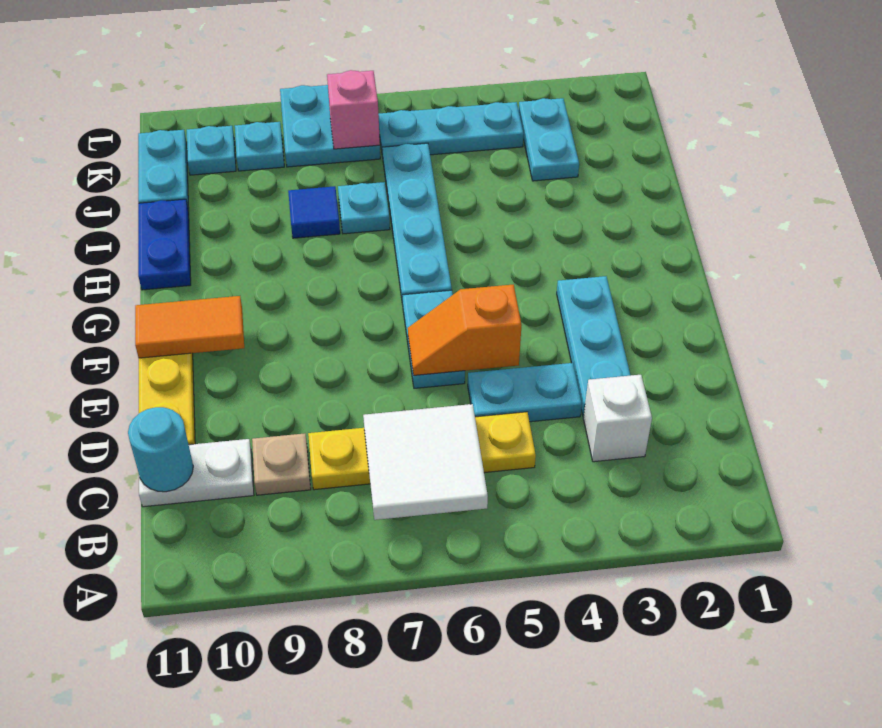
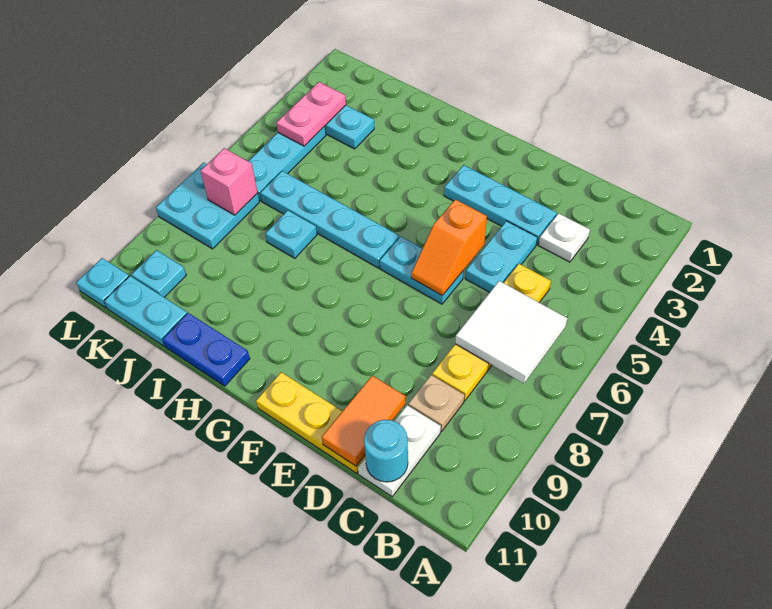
white 1x1 brick [583,375,652,462] -> white 1x1 plate [539,213,590,262]
orange 1x2 tile [135,296,244,358] -> orange 1x2 tile moved to [322,375,405,466]
blue 1x1 tile [288,186,340,238] -> none
none -> pink 1x2 plate [276,82,346,146]
cyan 1x1 plate [235,122,284,171] -> cyan 1x1 plate moved to [76,258,129,308]

